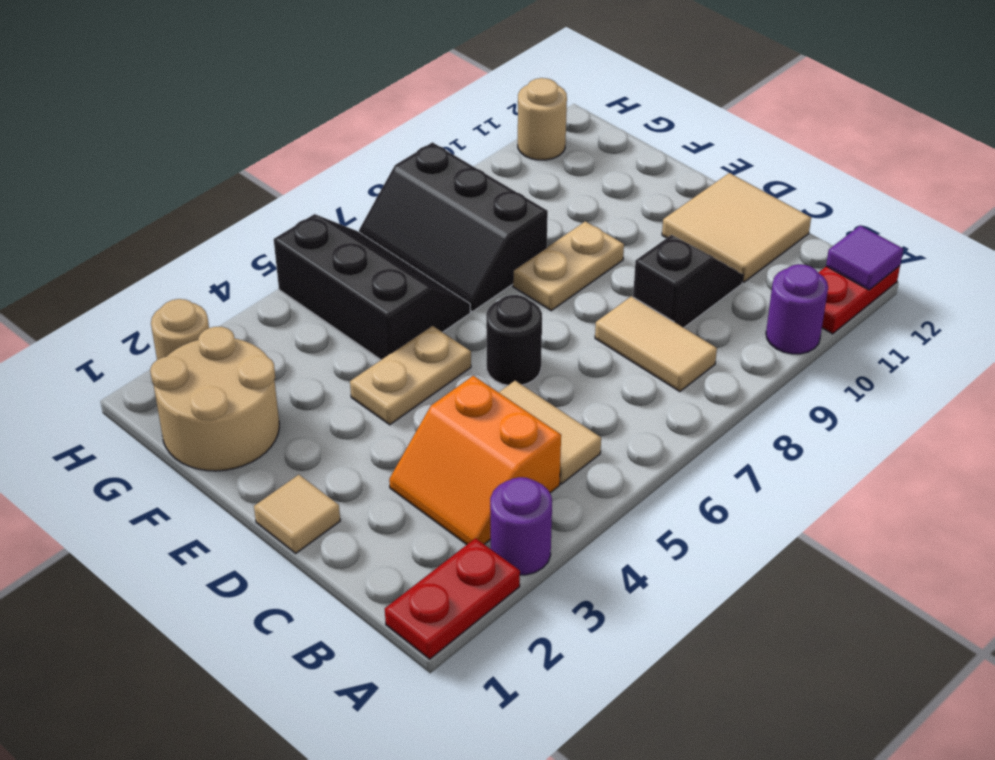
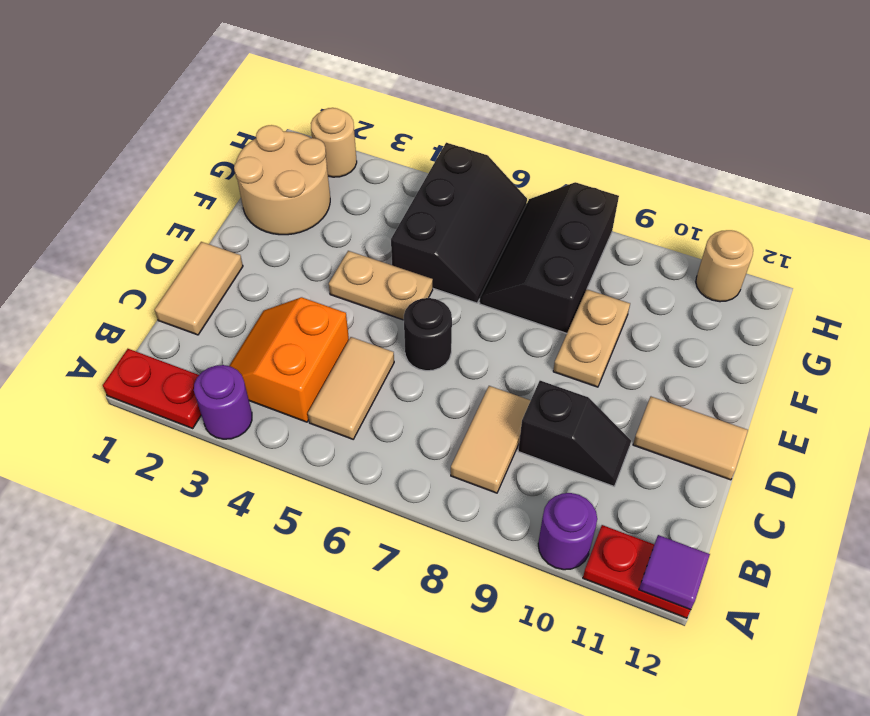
tan 2x2 tile [662,173,811,282] -> tan 1x2 tile [633,397,748,480]
tan 1x1 tile [254,475,340,553] -> tan 1x2 tile [155,242,243,335]
tan 1x2 plate [513,221,624,311] -> tan 1x2 plate turned to [553,289,630,387]

